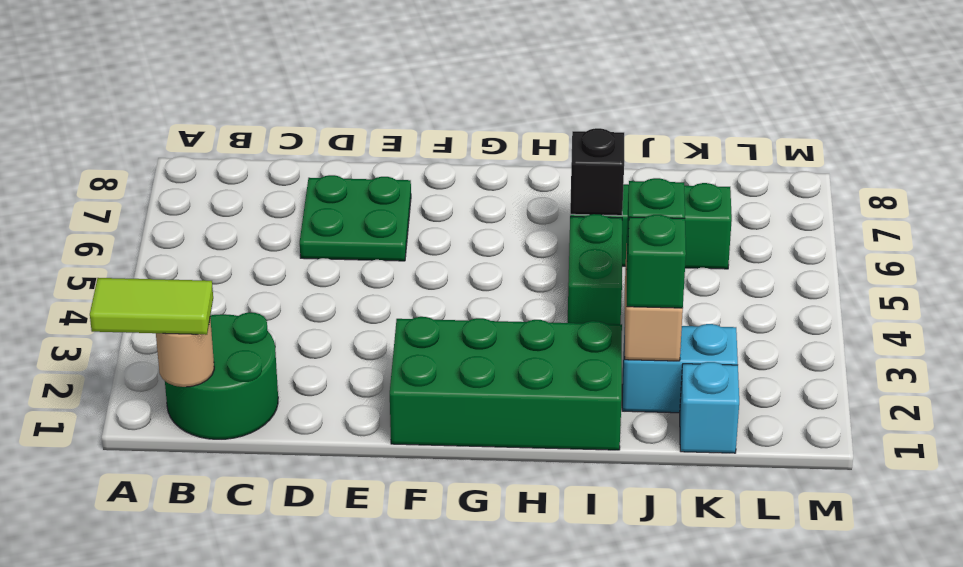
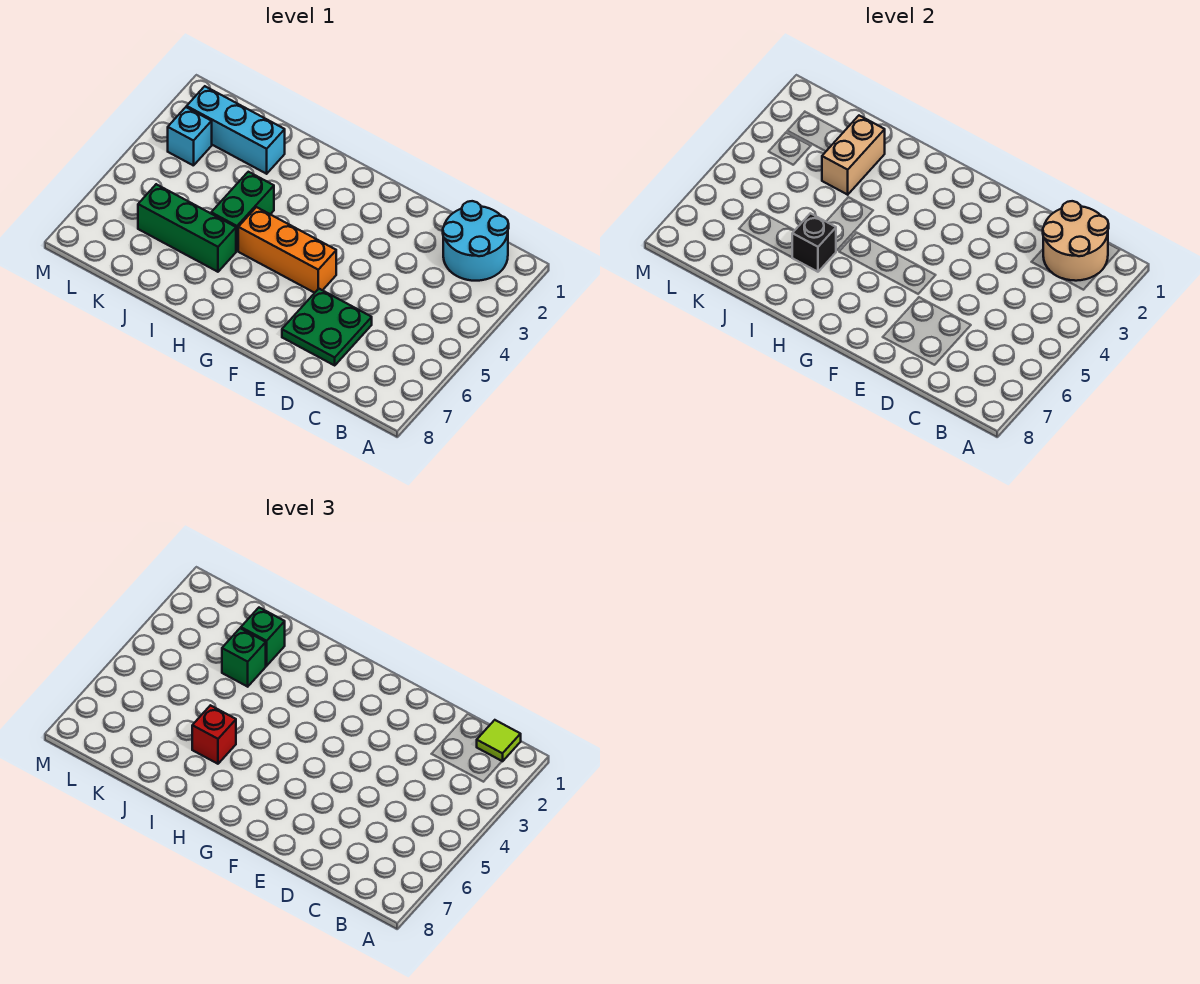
lime 1x2 tile [90,278,213,335] -> lime 1x1 tile [477,720,521,761]
green 2x2 round brick [165,312,278,439] -> cyan 2x2 round brick [443,201,509,281]
tan 1x1 round brick [156,319,214,387] -> tan 2x2 round brick [1043,201,1109,281]
green 2x4 brick [390,317,622,450] -> none
none -> orange 1x3 brick [238,207,336,293]
none -> red 1x1 brick [192,705,236,764]
cyan 1x2 brick [622,324,738,413] -> cyan 1x3 brick [187,86,285,174]
cyan 1x1 brick [680,362,739,453] -> cyan 1x1 brick moved to [168,107,212,166]

